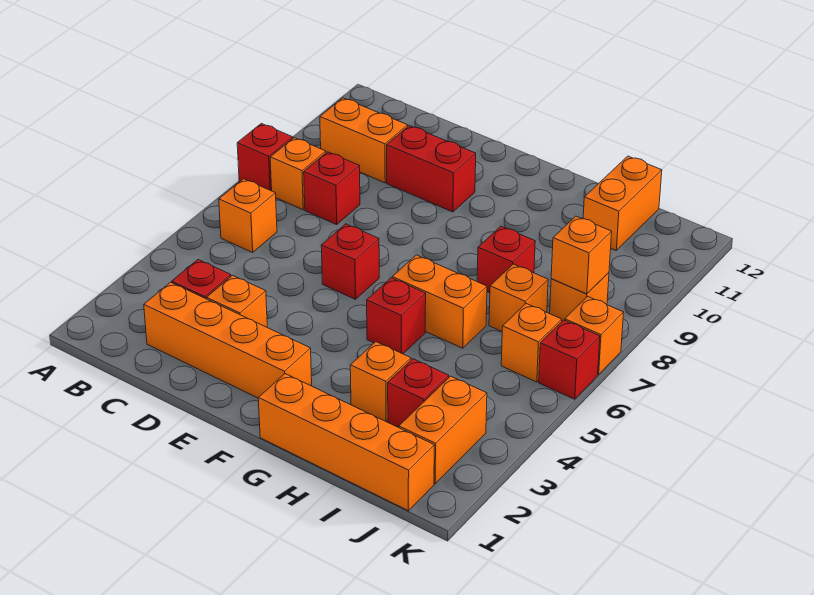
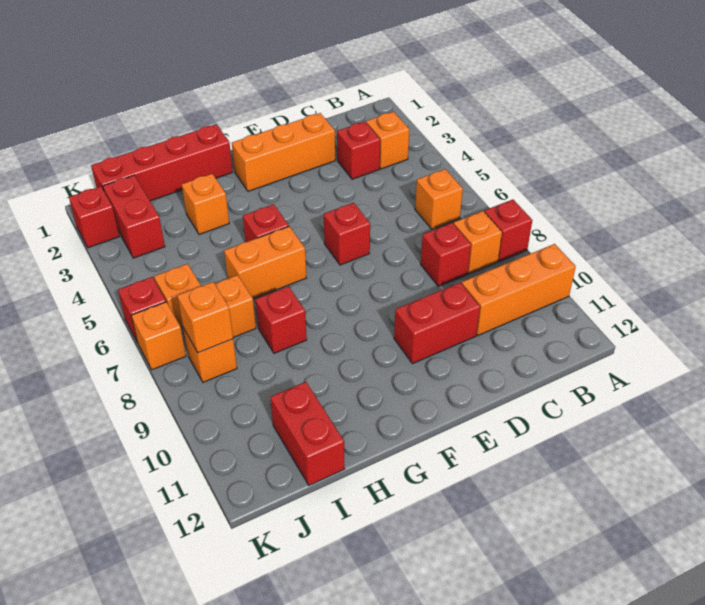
orange 1x2 brick [320,98,408,183] -> orange 1x3 brick [462,244,576,335]
orange 1x4 brick [144,282,312,398] -> orange 1x3 brick [232,113,335,191]
orange 1x1 brick [207,275,267,327] -> orange 1x1 brick moved to [366,112,409,169]
orange 1x4 brick [258,374,434,511] -> red 1x4 brick [91,124,233,201]
red 1x1 brick [388,359,449,428] -> red 1x1 brick moved to [69,186,119,248]
orange 1x2 brick [583,156,662,250] -> red 1x2 brick [270,382,344,485]
orange 1x2 brick [399,376,487,484] -> red 1x2 brick [103,175,165,258]

